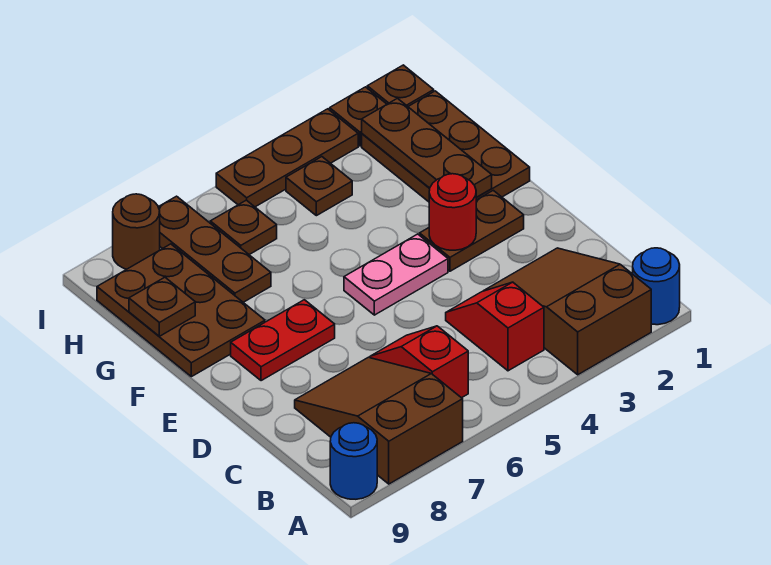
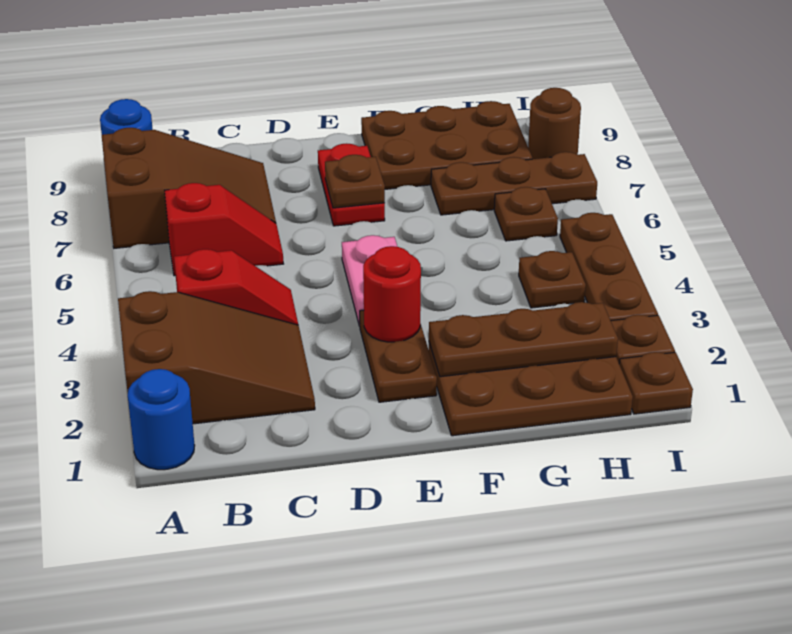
brown 1x1 plate [129,277,195,336] -> brown 1x1 plate moved to [325,155,385,208]

